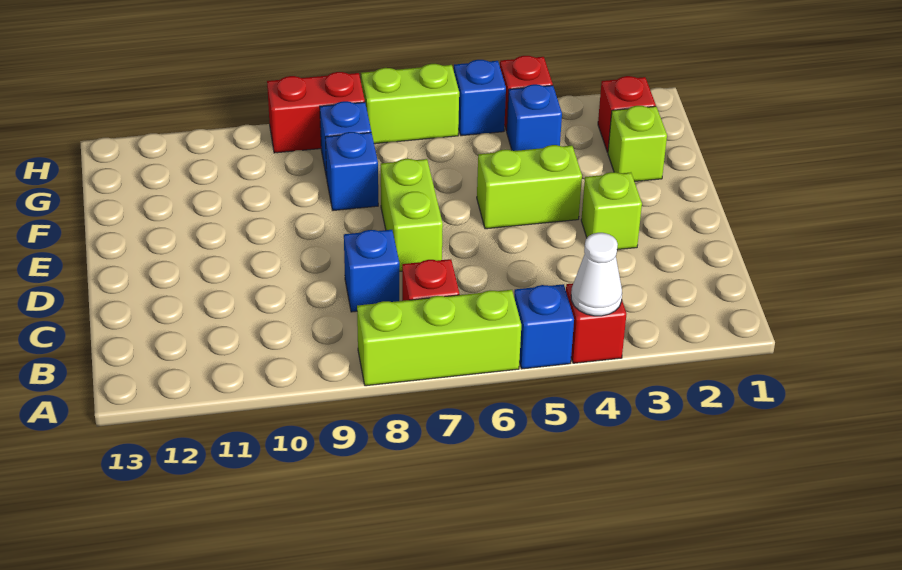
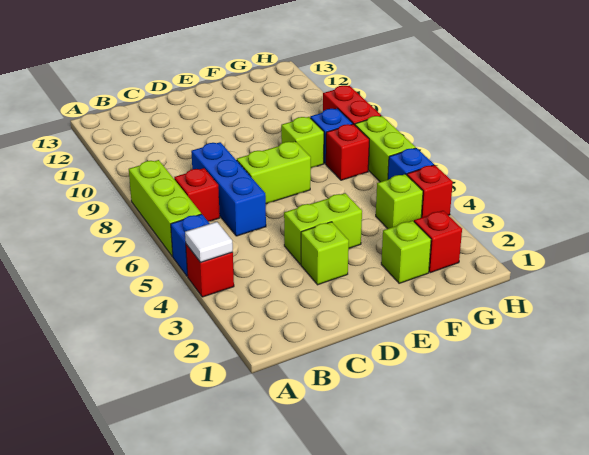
white 1x1 cone [571,233,622,316] -> white 1x1 tile [185,222,233,263]
blue 1x1 brick [344,230,399,312] -> blue 1x3 brick [191,142,266,236]
lime 1x2 brick [477,145,582,229] -> lime 1x2 brick turned to [284,193,362,264]
blue 1x1 brick [325,132,378,211] -> lime 1x1 brick [281,117,324,168]
blue 1x1 brick [507,84,562,151] -> lime 1x1 brick [376,174,423,229]
none -> red 1x1 brick [326,124,369,180]

